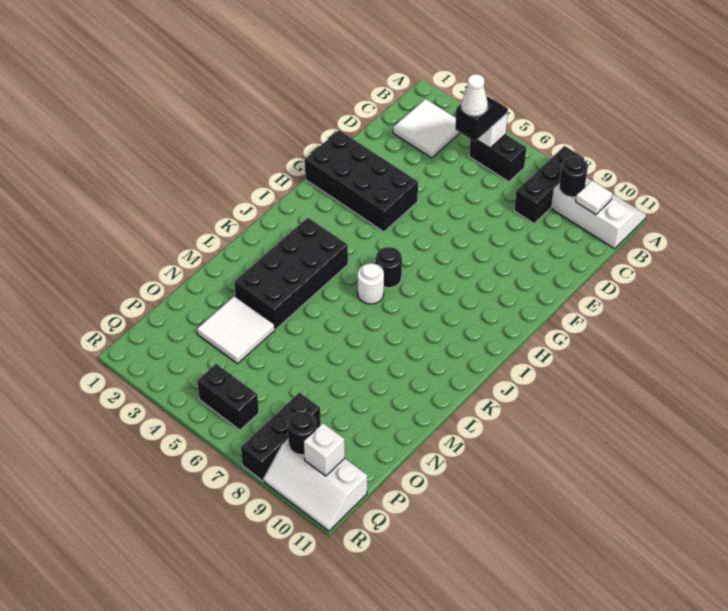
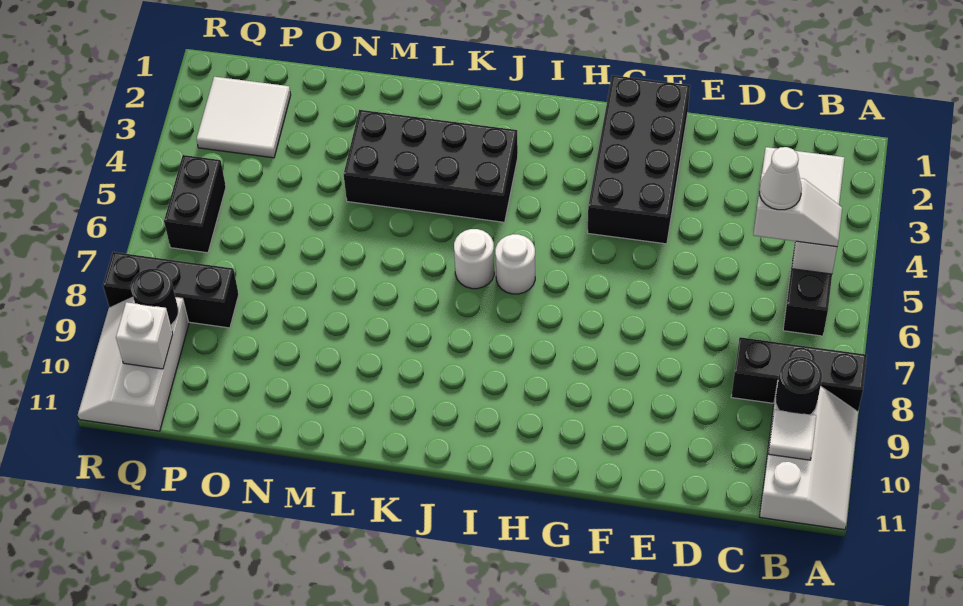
black 1x2 slope [455,96,508,142] -> white 1x2 slope [753,173,842,247]
black 1x1 round brick [376,247,402,288] -> white 1x1 round brick [495,234,535,294]
white 2x2 tile [197,296,275,364] -> white 2x2 tile moved to [196,77,291,158]

